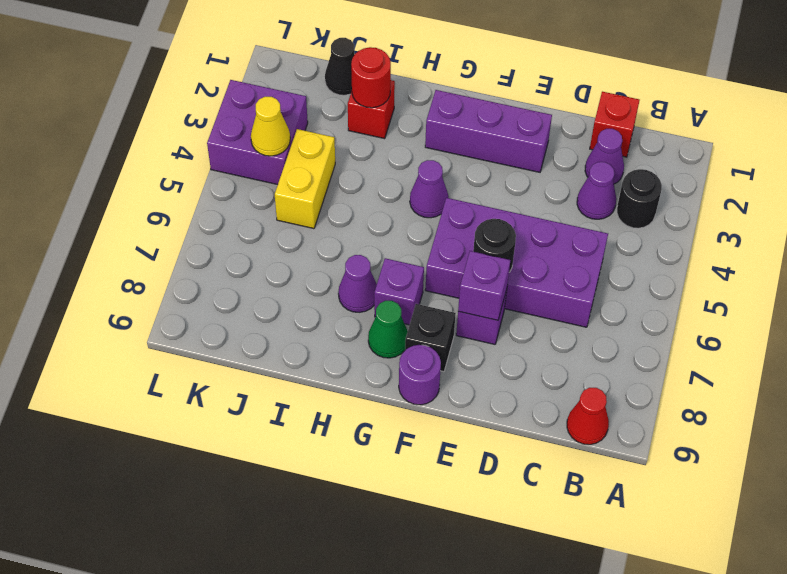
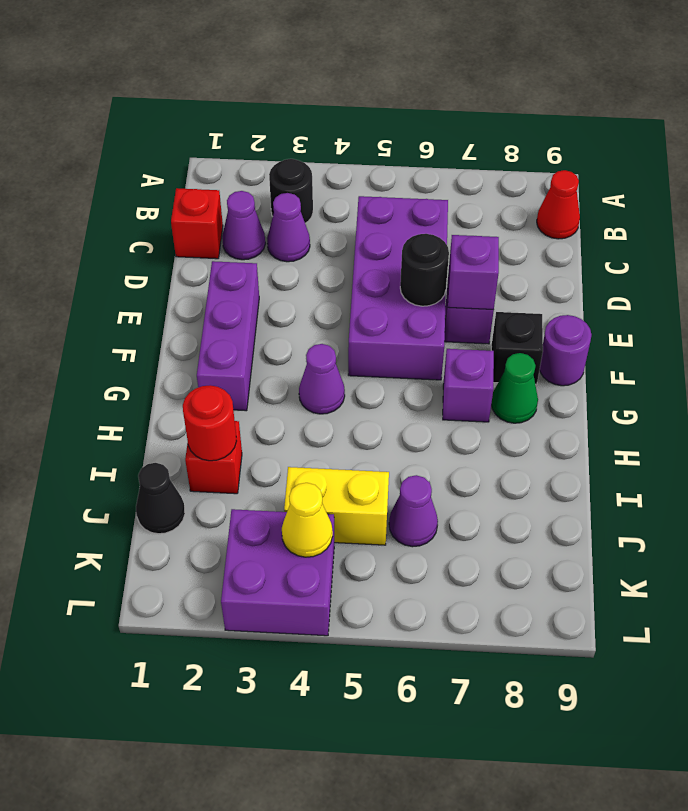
purple 1x1 cone [338,255,377,312] -> purple 1x1 cone moved to [389,475,438,547]

